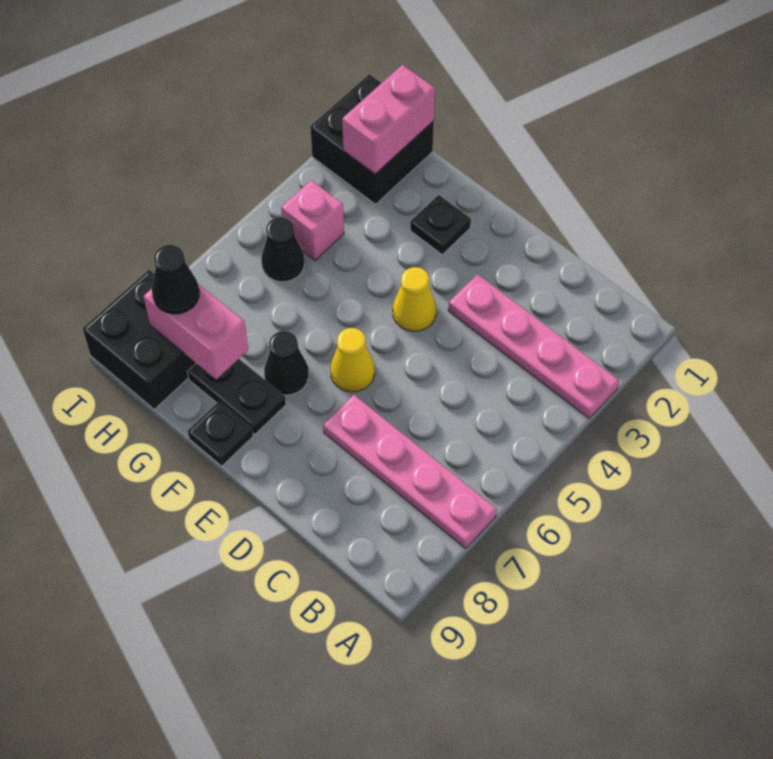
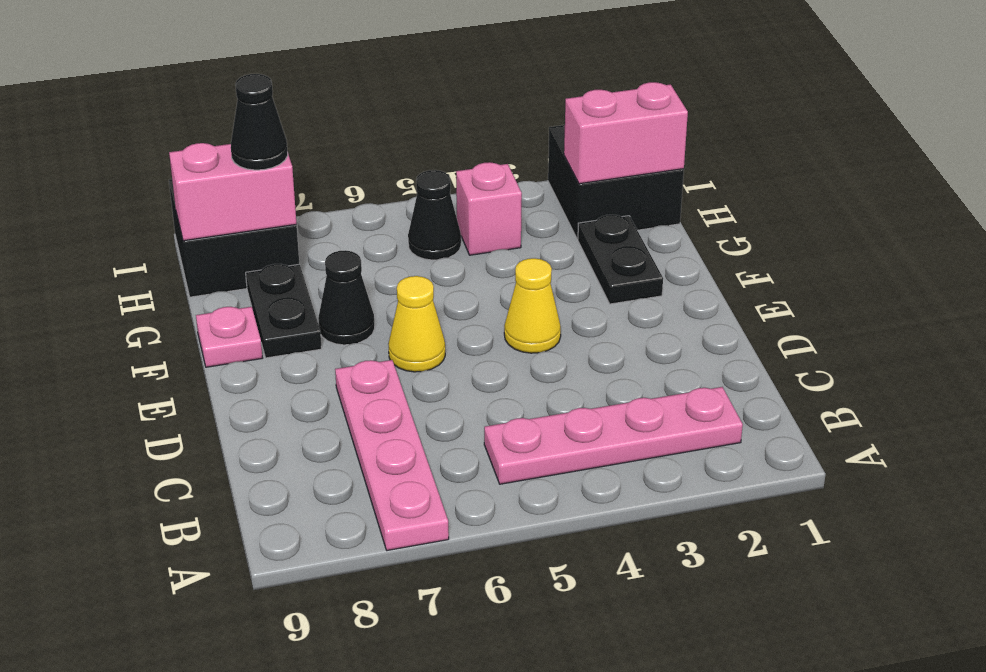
pink 1x4 plate [448,274,619,418] -> pink 1x4 plate turned to [484,387,743,484]
black 1x1 plate [410,195,471,255] -> black 1x2 plate [578,215,663,304]
black 1x1 plate [188,401,253,466] -> pink 1x1 plate [196,307,262,367]
pink 1x2 brick [143,284,248,379] -> pink 1x2 brick turned to [169,143,297,241]

